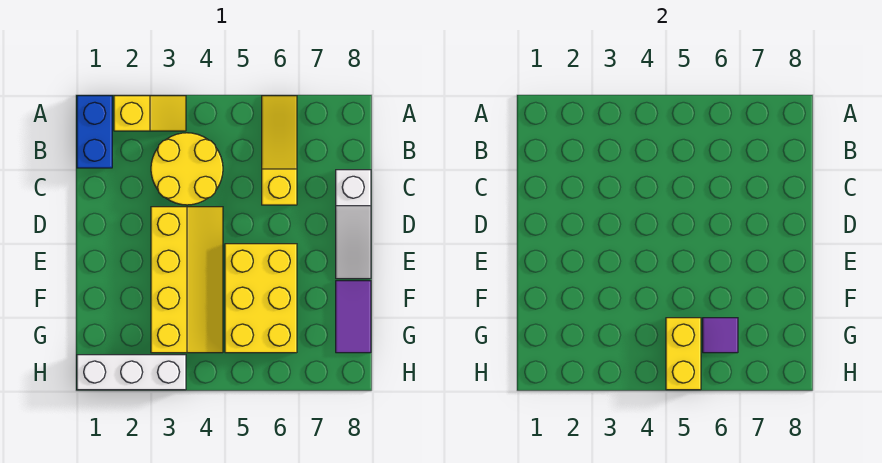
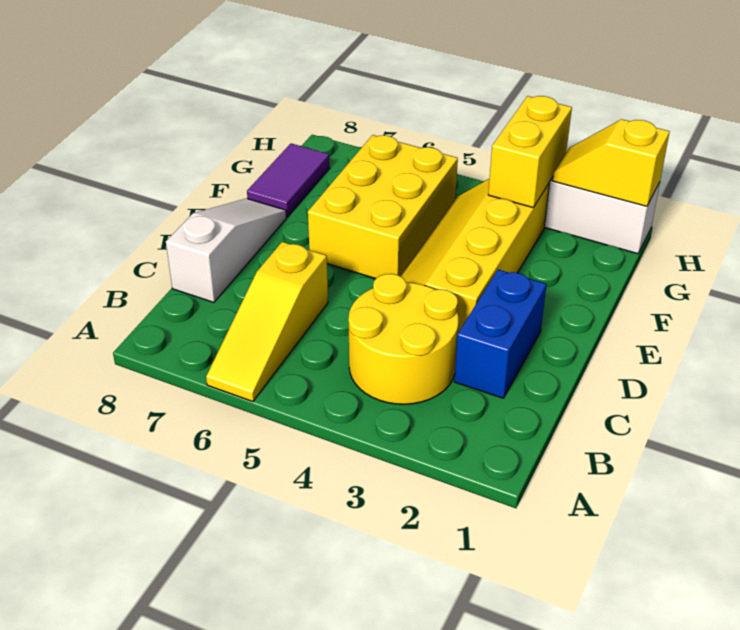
blue 1x2 brick [77,96,112,168] -> blue 1x2 brick moved to [454,270,546,398]
yellow 1x2 slope [114,96,186,131] -> yellow 1x2 slope moved to [553,119,670,206]
yellow 1x2 brick [666,318,701,390] -> yellow 1x2 brick moved to [488,96,572,207]
purple 1x1 tile [703,318,738,353] -> none

